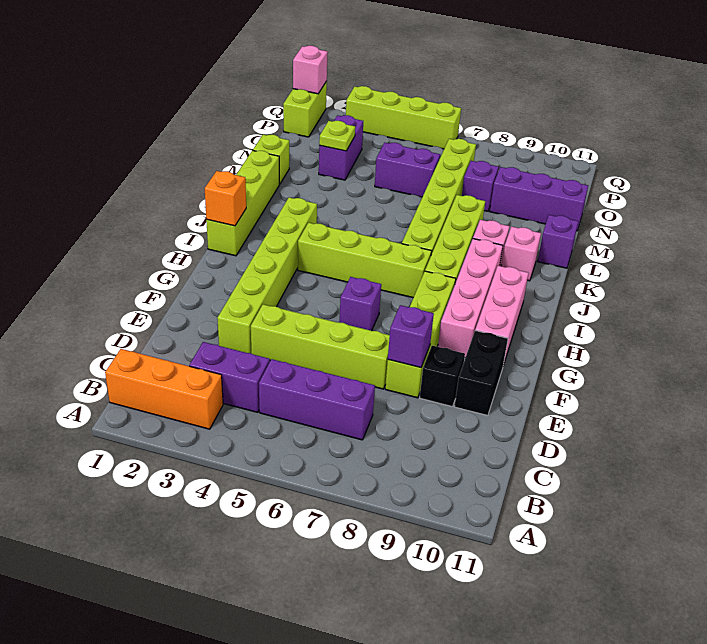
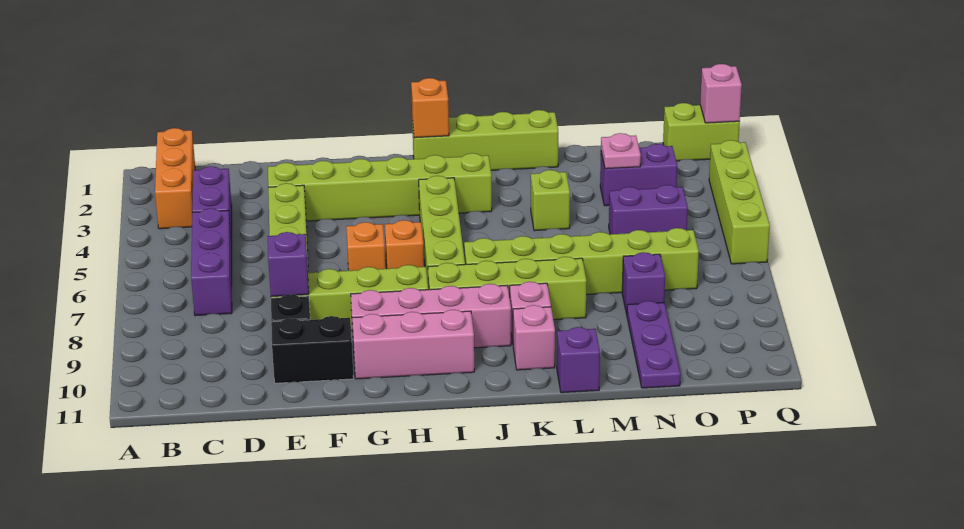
purple 1x1 brick [339,277,381,331] -> orange 1x1 brick [346,222,386,271]
none -> orange 1x1 brick [385,220,424,269]
lime 1x1 brick [253,135,289,184] -> lime 1x1 brick moved to [531,170,570,231]
lime 1x1 plate [319,121,355,151] -> pink 1x1 plate [601,133,641,169]
purple 1x2 brick [375,143,440,197] -> purple 1x2 brick turned to [609,185,688,234]
purple 1x3 brick [490,167,588,231] -> purple 1x3 plate [627,301,681,388]

